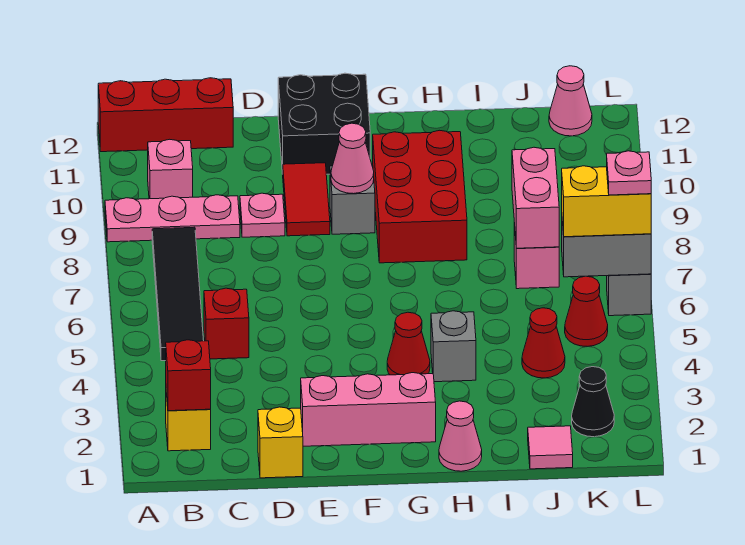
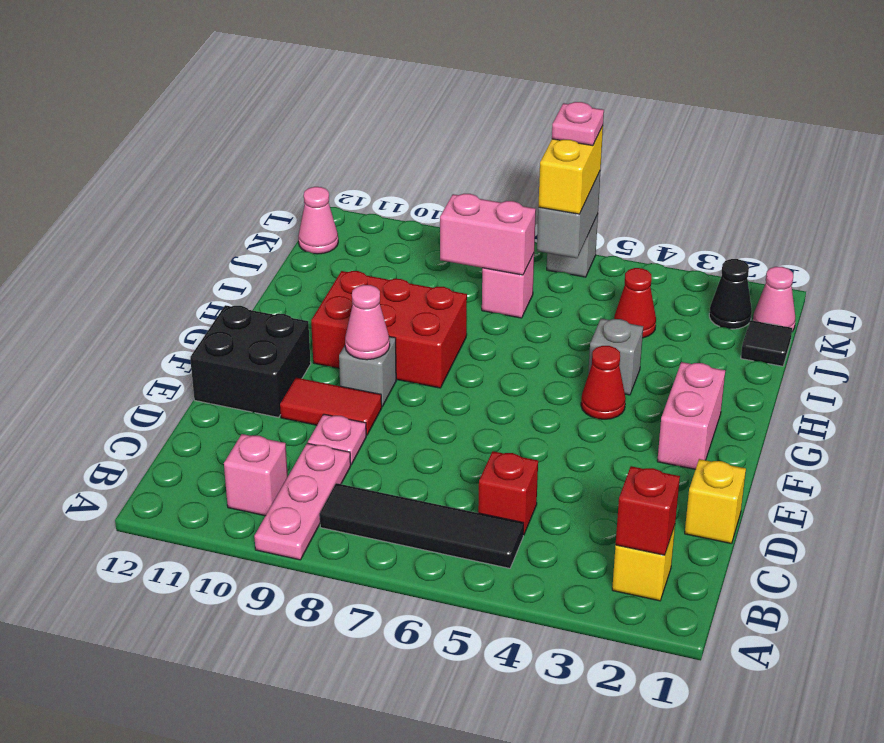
red 1x3 brick [98,78,233,152] -> none
pink 1x3 brick [301,373,436,446] -> pink 1x2 brick [657,362,725,469]
pink 1x1 cone [439,401,482,471] -> pink 1x1 cone moved to [753,267,795,332]
pink 1x1 tile [528,426,573,469] -> black 1x1 tile [741,320,792,366]
red 1x1 cone [565,276,608,347] -> none

